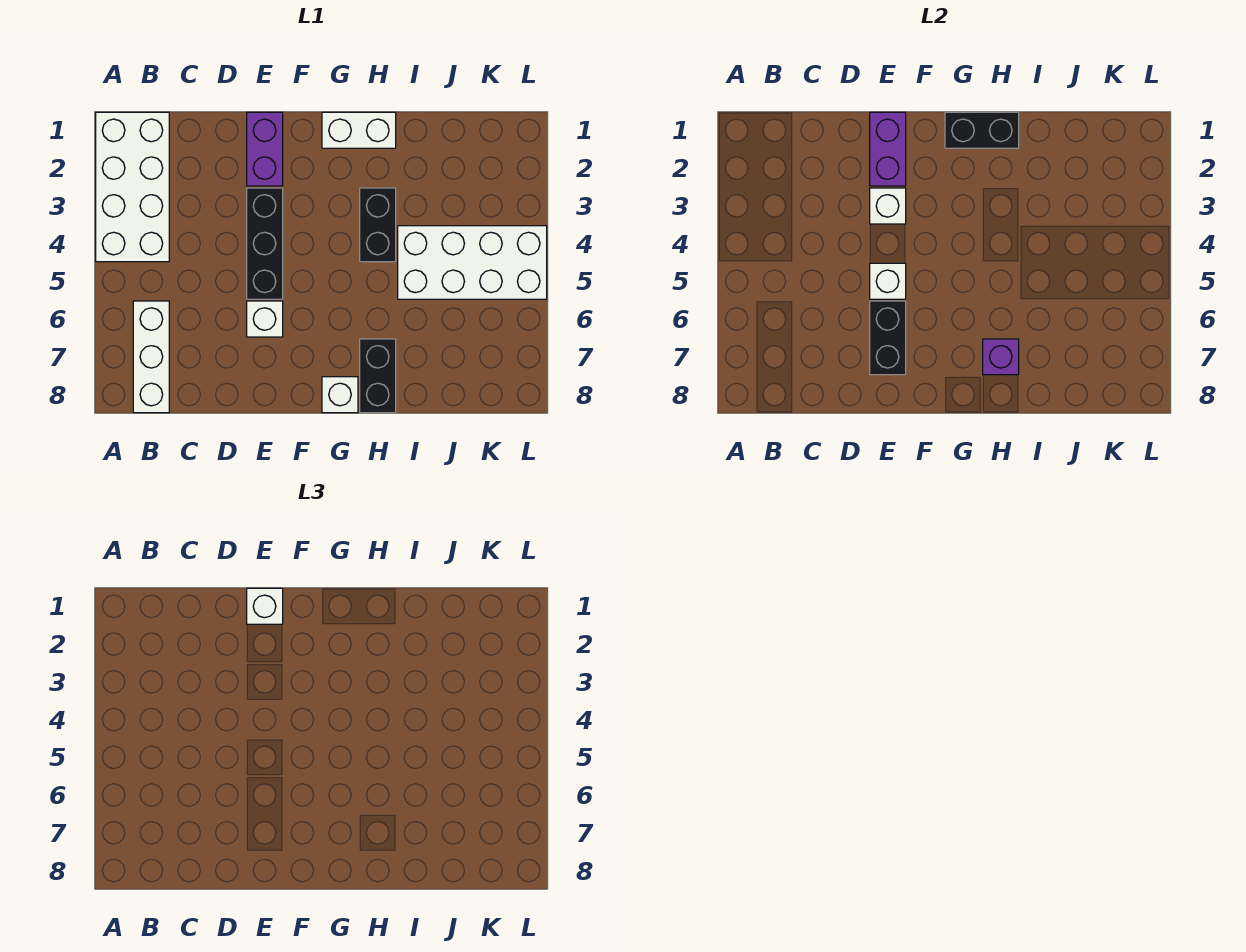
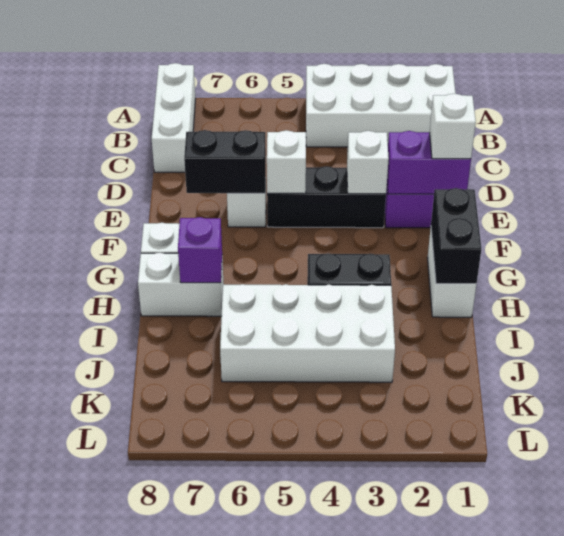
white 1x3 brick [133,301,169,413] -> white 1x3 brick turned to [152,63,196,172]
black 1x2 brick [360,339,396,413] -> white 1x2 brick [138,253,224,316]
white 2x4 brick [398,226,547,299] -> white 2x4 brick turned to [220,284,395,382]

